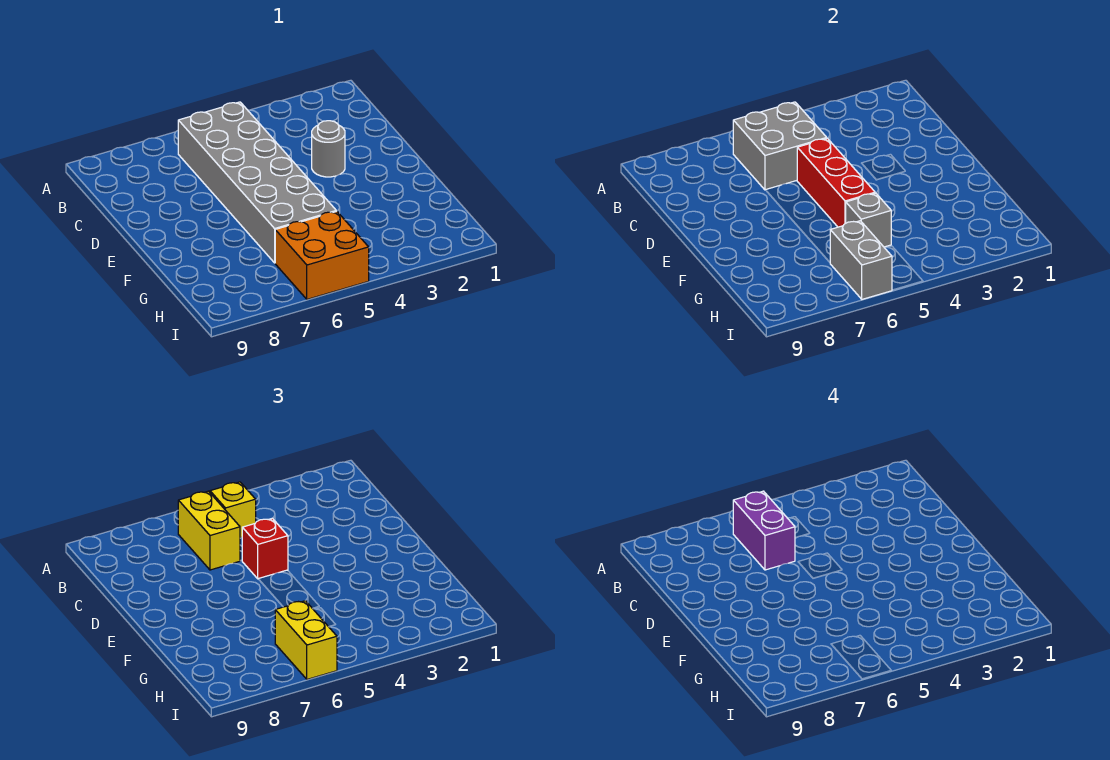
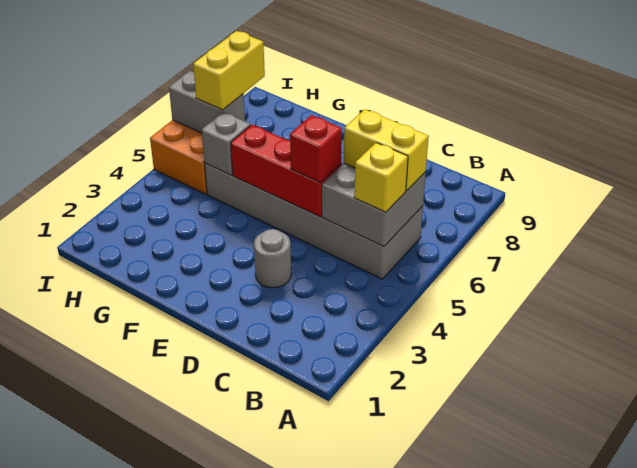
purple 1x2 brick [733,491,795,570] -> none
yellow 1x2 brick [275,601,337,679] -> yellow 1x2 brick turned to [193,31,265,110]

